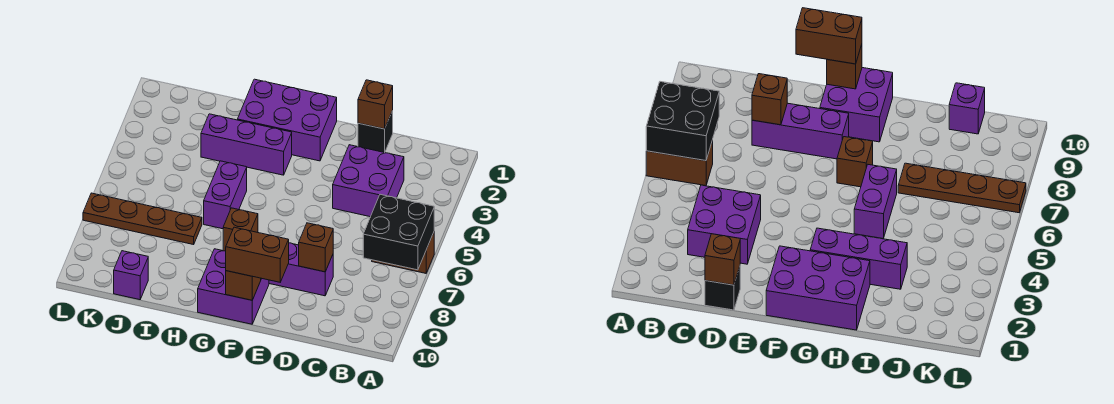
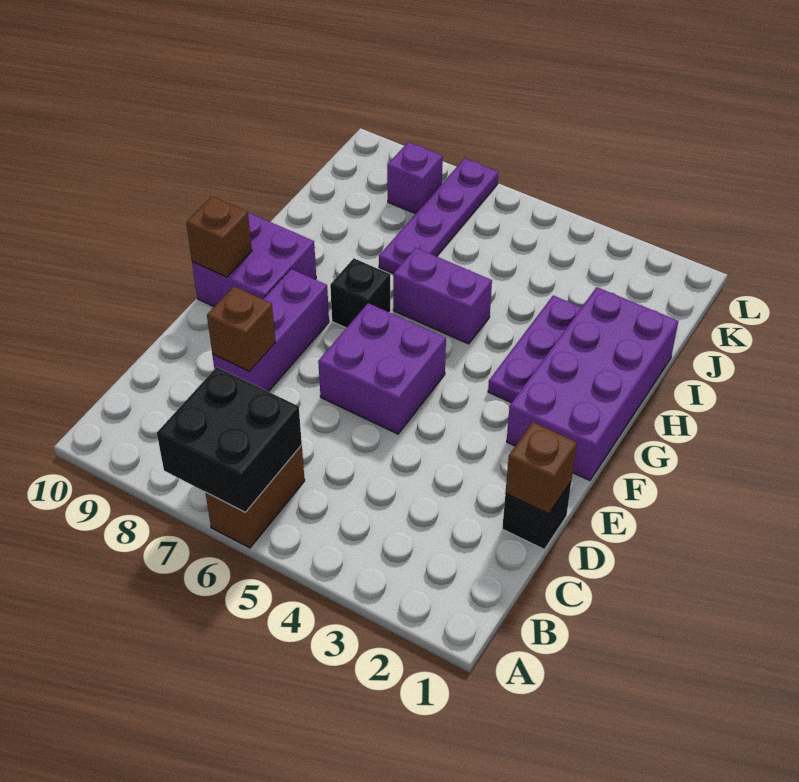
purple 2x2 brick [333,145,404,217] -> purple 2x2 brick moved to [318,303,446,434]
brown 1x2 brick [226,227,289,282] -> none
purple 2x3 brick [237,79,337,161] -> purple 2x4 brick [507,287,678,481]
purple 1x3 brick [201,114,292,175] -> purple 1x3 plate [488,296,581,403]
brown 1x1 brick [223,208,258,251] -> black 1x1 brick [330,258,391,328]
brown 1x4 plate [83,193,202,245] -> purple 1x4 plate [379,158,499,273]
purple 1x1 brick [114,251,148,300] -> purple 1x1 brick moved to [387,142,443,214]

